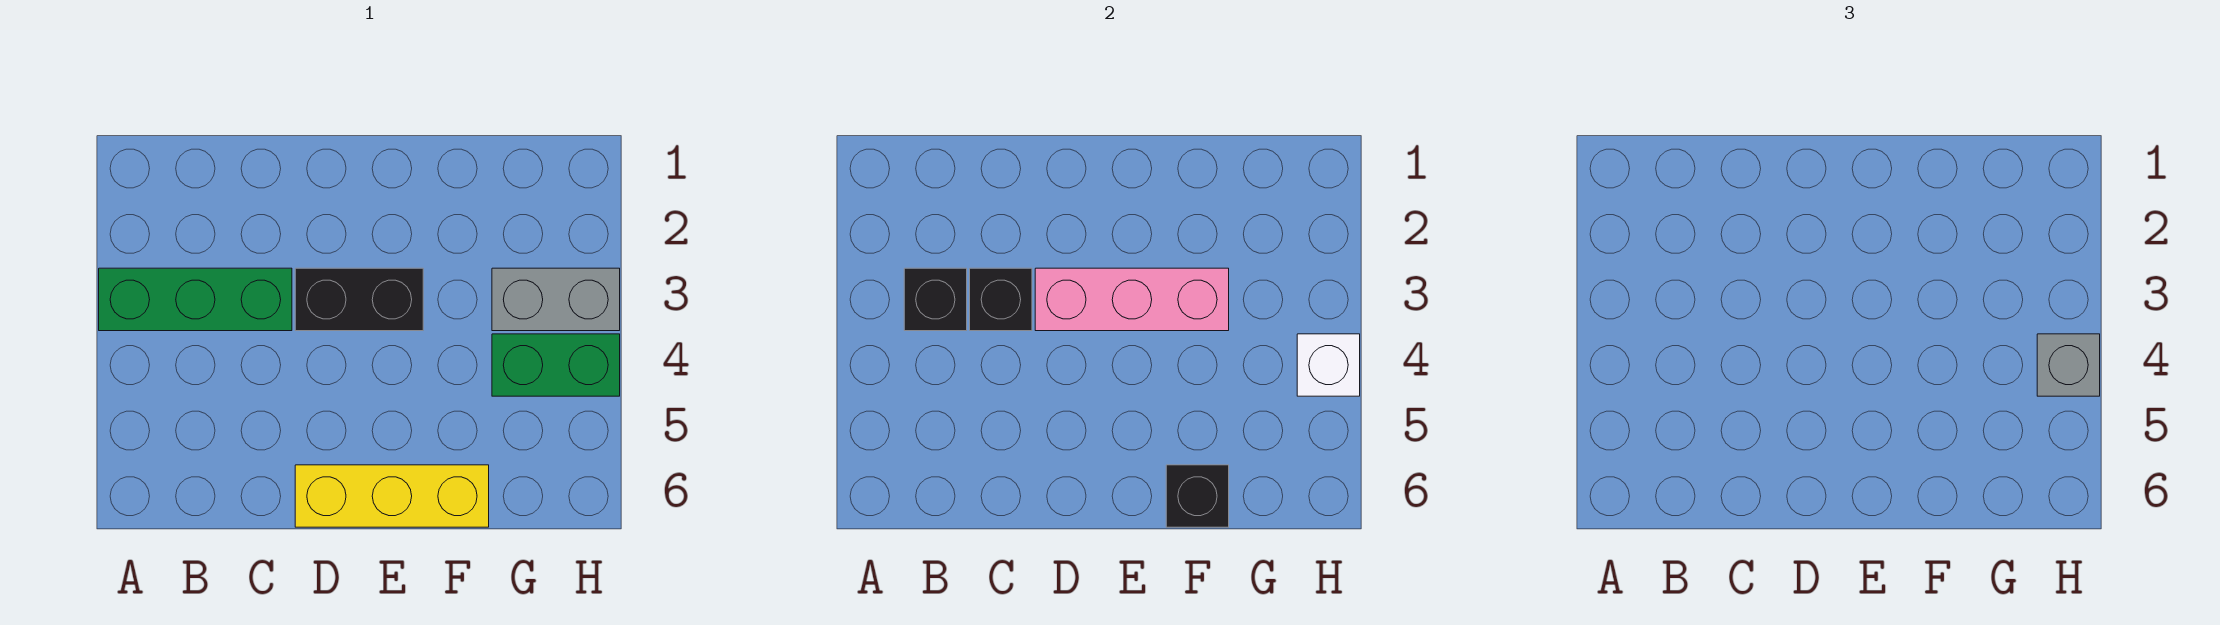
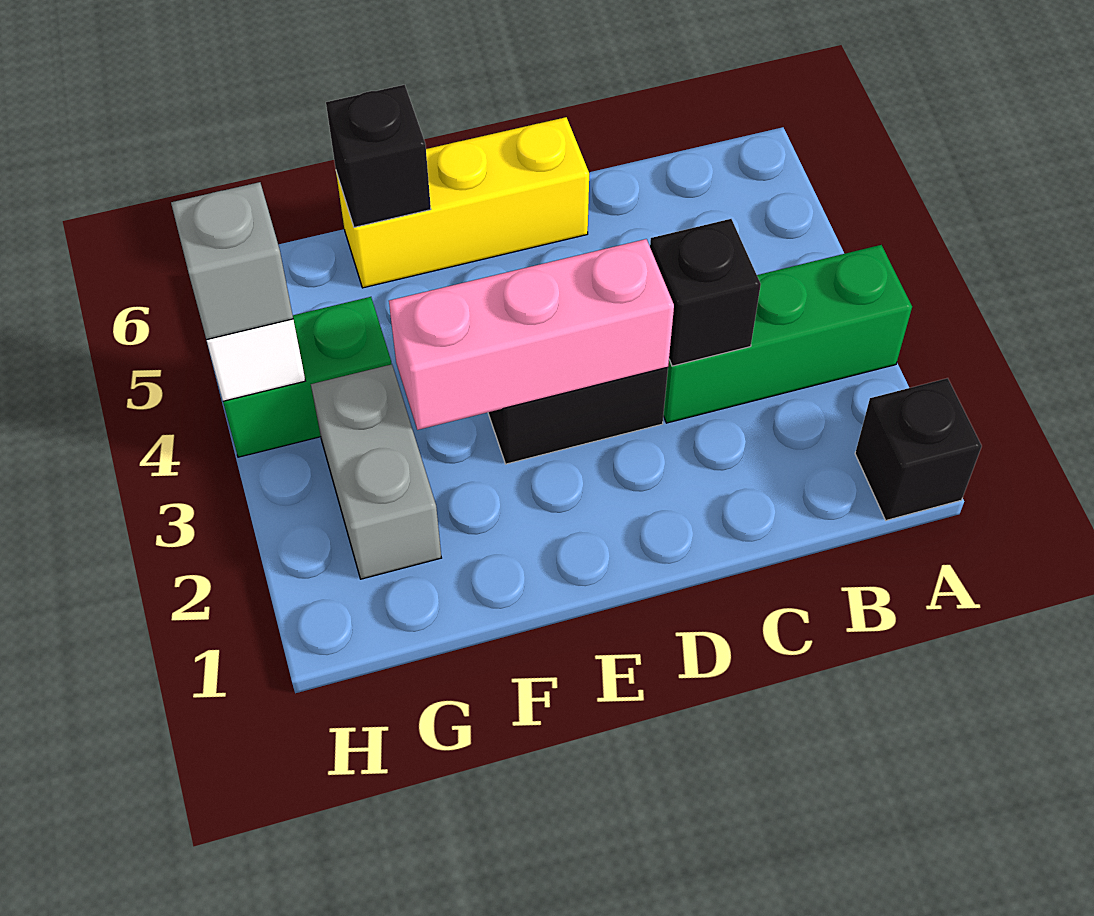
black 1x1 brick [904,268,967,331] -> black 1x1 brick moved to [855,378,982,520]
grey 1x2 brick [492,268,620,331] -> grey 1x2 brick turned to [311,364,441,579]

